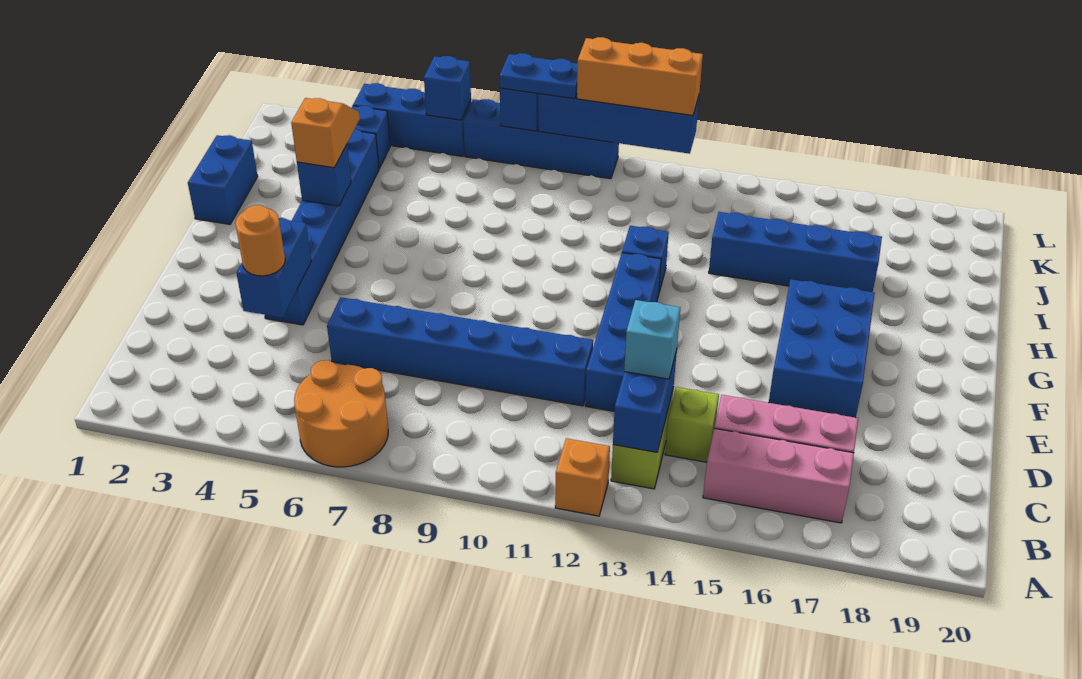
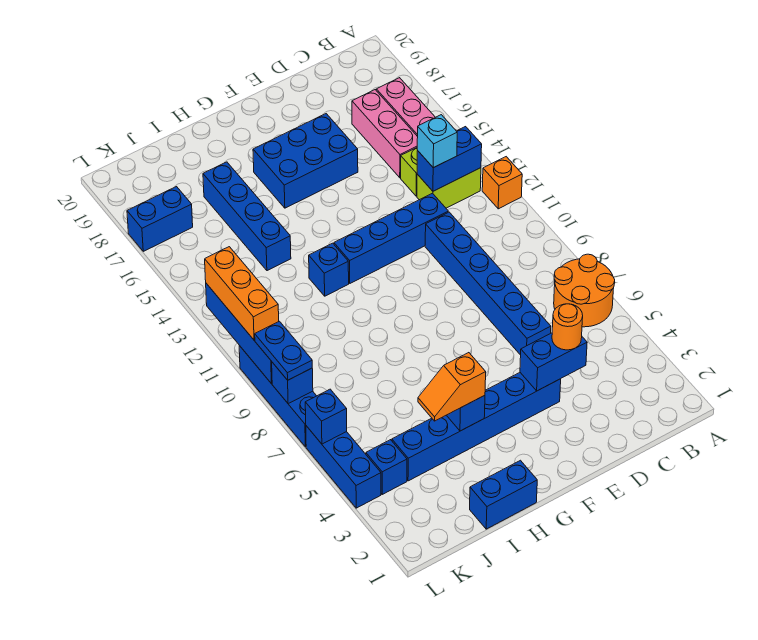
none -> blue 1x2 brick [127,187,193,251]

